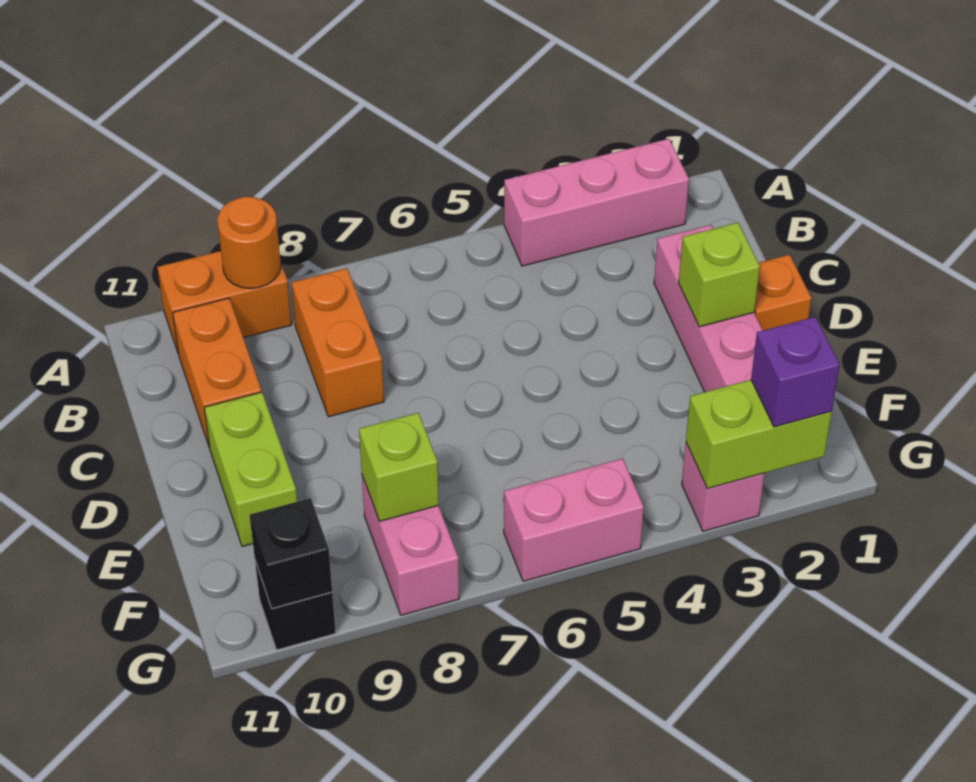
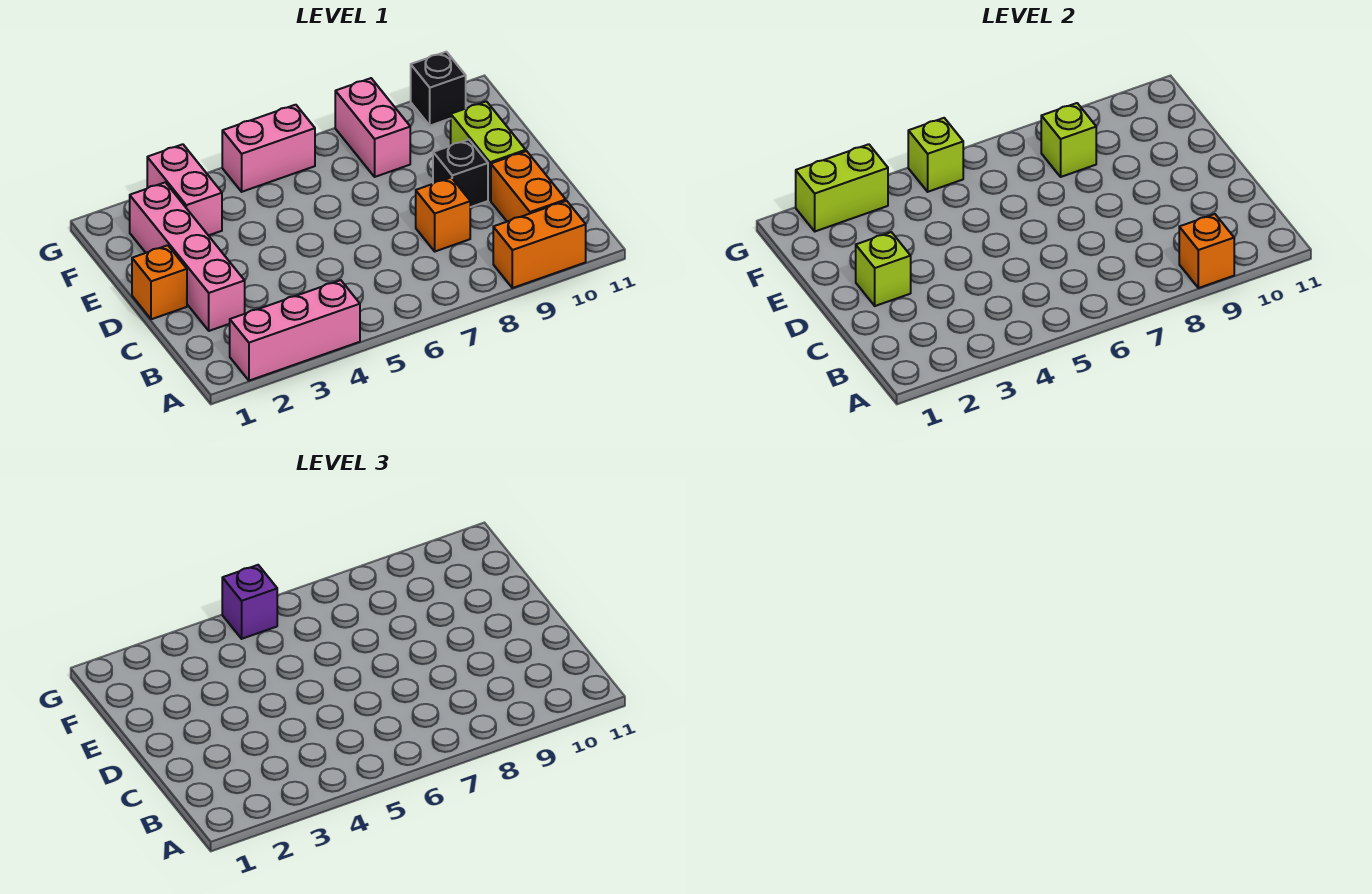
orange 1x1 round brick [217,197,281,289] -> orange 1x1 brick [1179,214,1234,288]
orange 1x2 brick [291,268,384,417] -> orange 1x1 brick [416,178,470,251]
purple 1x1 brick [751,317,840,427] -> purple 1x1 brick moved to [222,565,277,639]
pink 1x1 brick [682,443,765,531] -> pink 1x2 brick [147,144,222,236]
none -> lime 1x1 brick [908,118,963,192]
black 1x1 brick [250,498,332,609] -> black 1x1 brick moved to [433,140,488,207]

